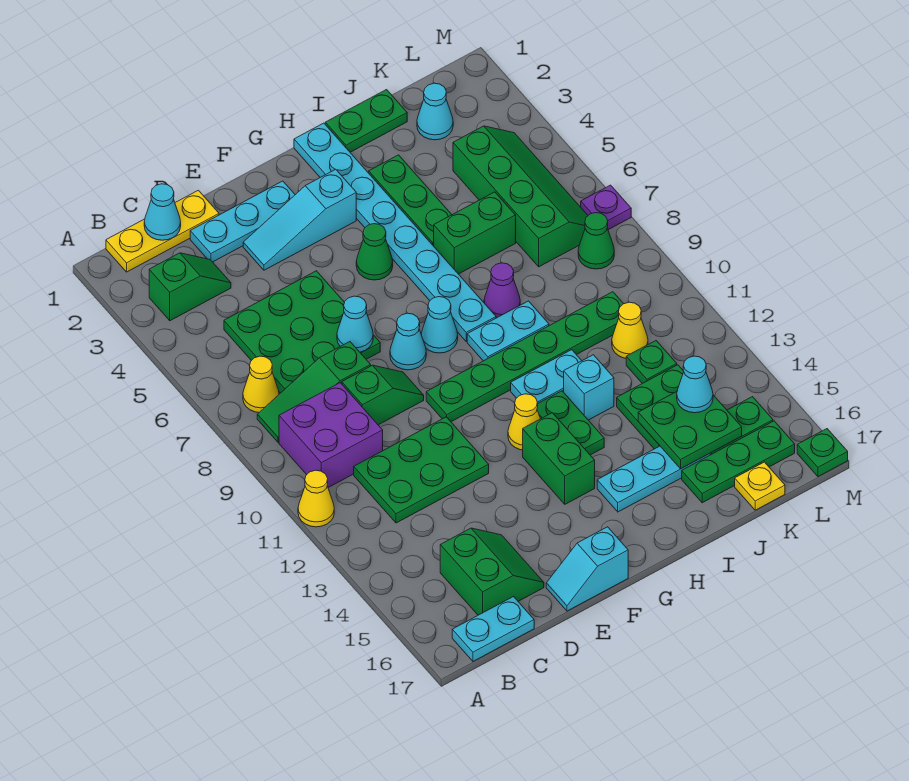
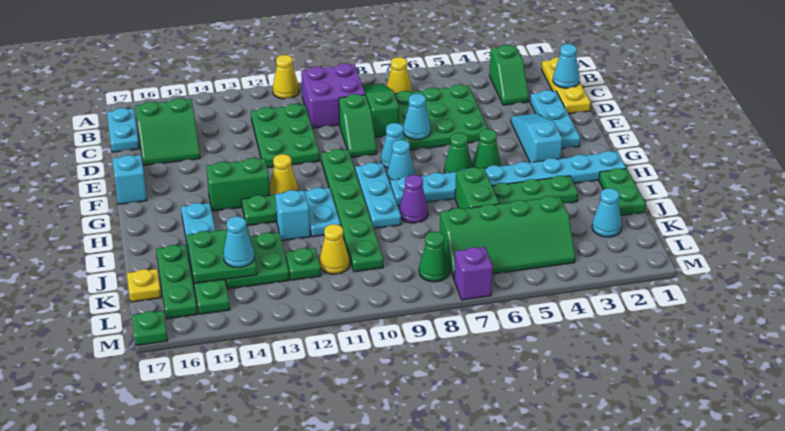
none -> green 1x1 cone [444,133,472,173]
cyan 1x2 plate [467,301,549,361] -> cyan 1x3 plate [355,163,401,229]
purple 1x1 plate [581,185,631,230] -> purple 1x1 brick [454,247,493,300]

